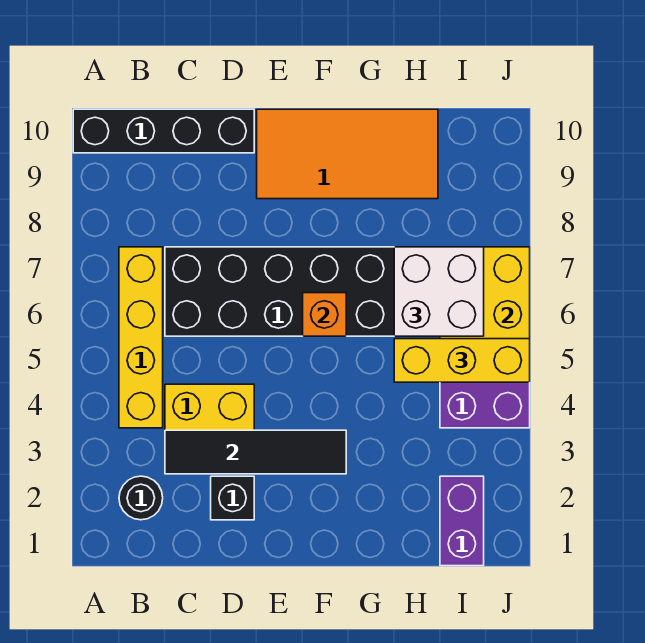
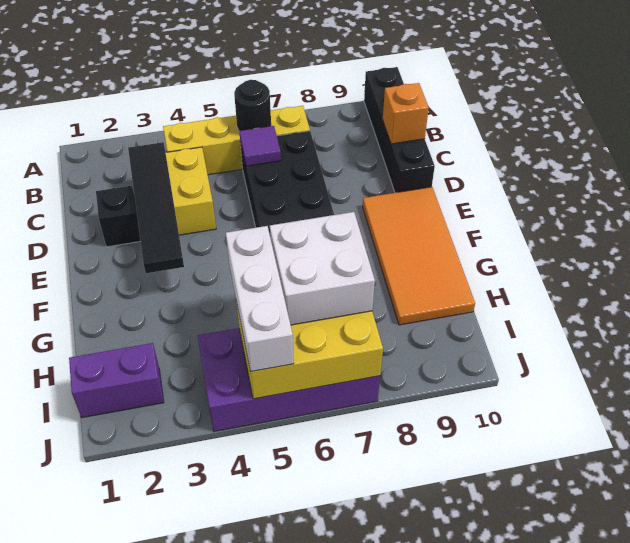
black 1x1 round brick [119,476,163,520] -> black 1x1 round brick moved to [234,80,271,131]
none -> purple 1x1 tile [239,126,281,166]
orange 1x1 brick [303,293,346,336] -> orange 1x1 brick moved to [383,83,429,144]
yellow 1x3 brick [394,339,530,382] -> white 1x3 brick [226,226,294,372]

